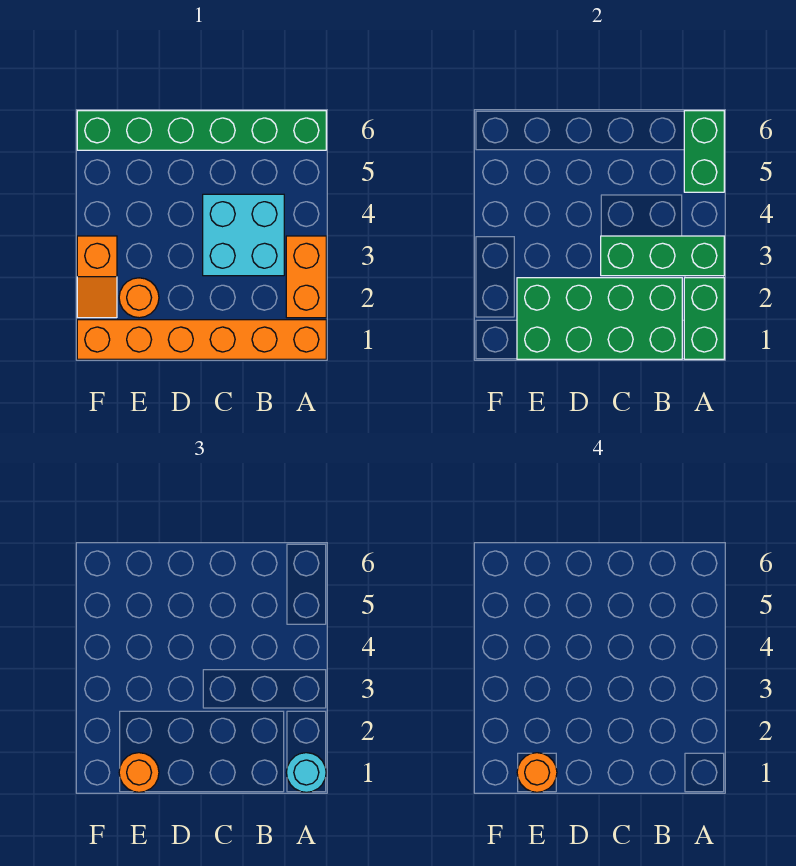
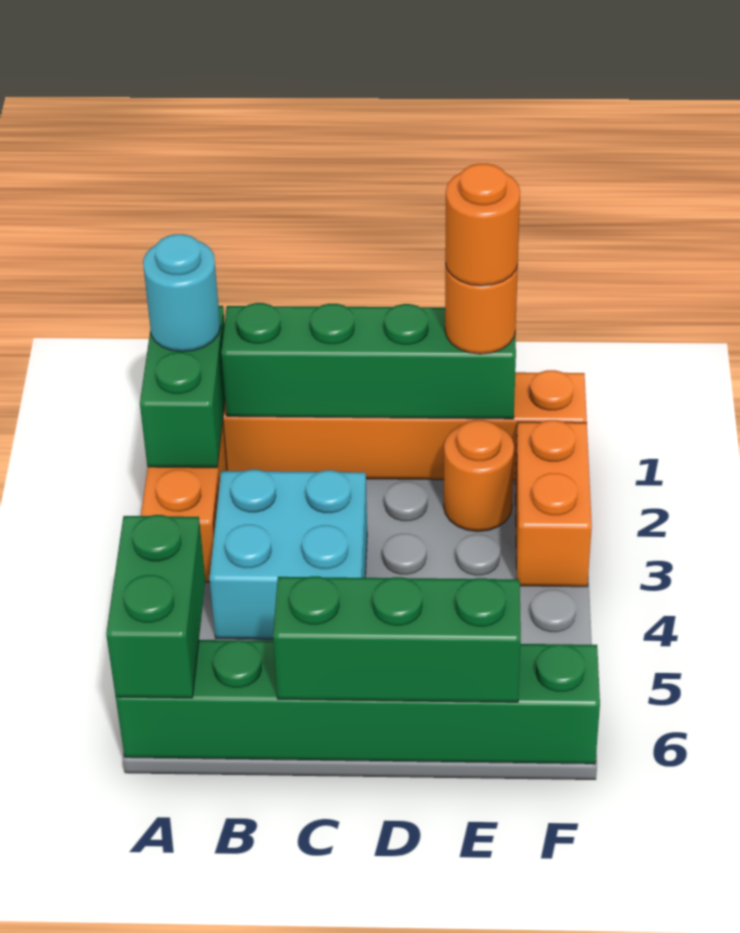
green 1x3 brick [601,236,724,276] -> green 1x3 brick moved to [273,576,521,702]
green 2x4 brick [517,278,682,359] -> green 1x4 brick [221,303,516,419]
orange 1x2 slope [77,236,117,318] -> orange 1x2 brick [515,420,592,587]

